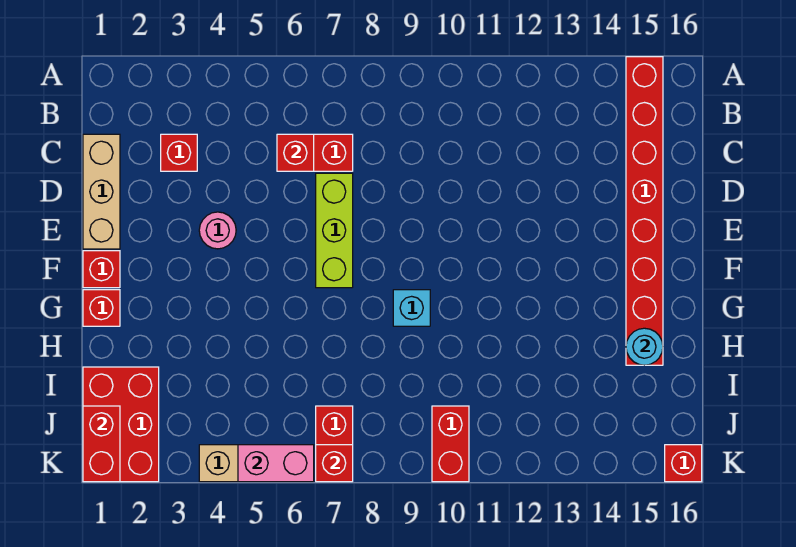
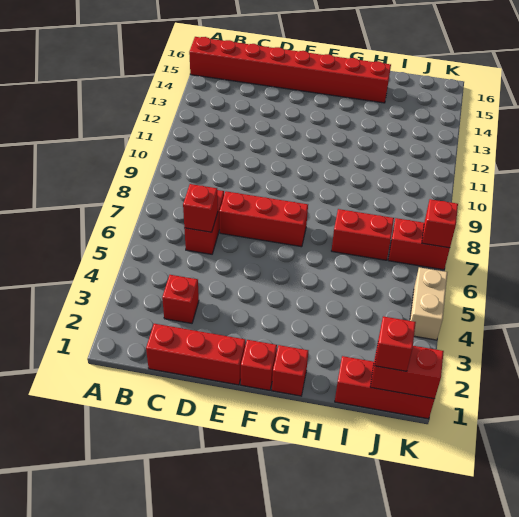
tan 1x3 brick [83,134,120,249] -> red 1x3 brick [146,324,245,385]
lime 1x3 brick [316,173,353,288] -> red 1x3 brick [219,191,308,247]
pink 1x1 round brick [199,212,236,249] -> none
cyan 1x1 brick [393,290,430,326] -> none
cyan 1x1 round brick [626,328,663,365] -> none
red 2x3 brick [83,367,159,482] -> red 1x3 brick [335,356,435,419]
red 1x2 brick [432,406,469,482] -> red 1x2 brick moved to [332,209,394,260]
pink 1x2 brick [238,445,314,482] -> none
red 1x1 brick [665,445,702,482] -> red 1x1 brick moved to [375,316,416,371]

